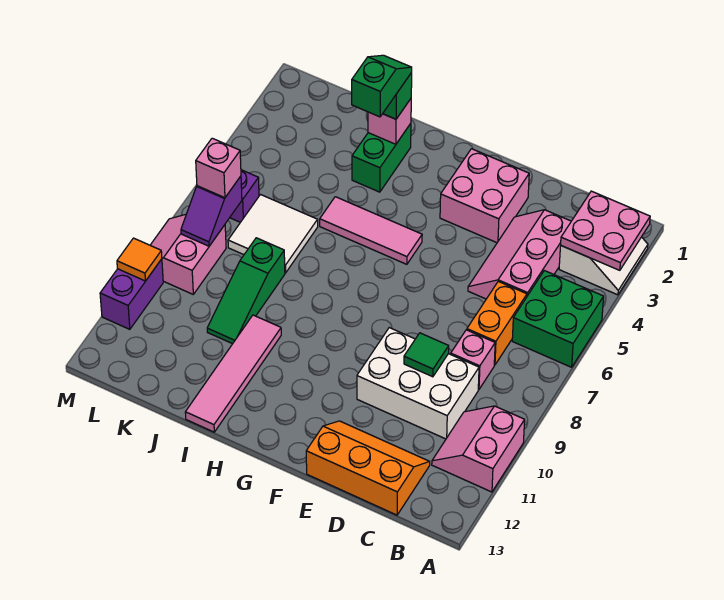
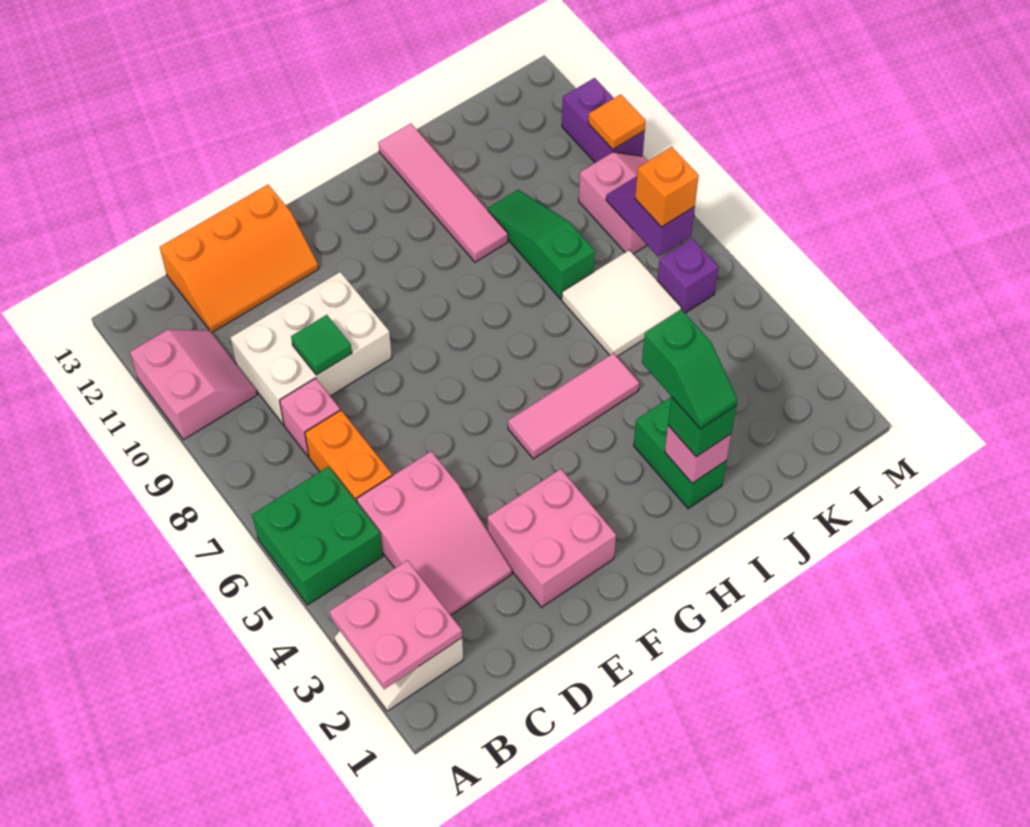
pink 2x3 slope [468,210,571,299] -> pink 2x3 slope turned to [357,451,512,615]
pink 1x1 brick [196,138,241,198] -> orange 1x1 brick [635,147,699,227]

